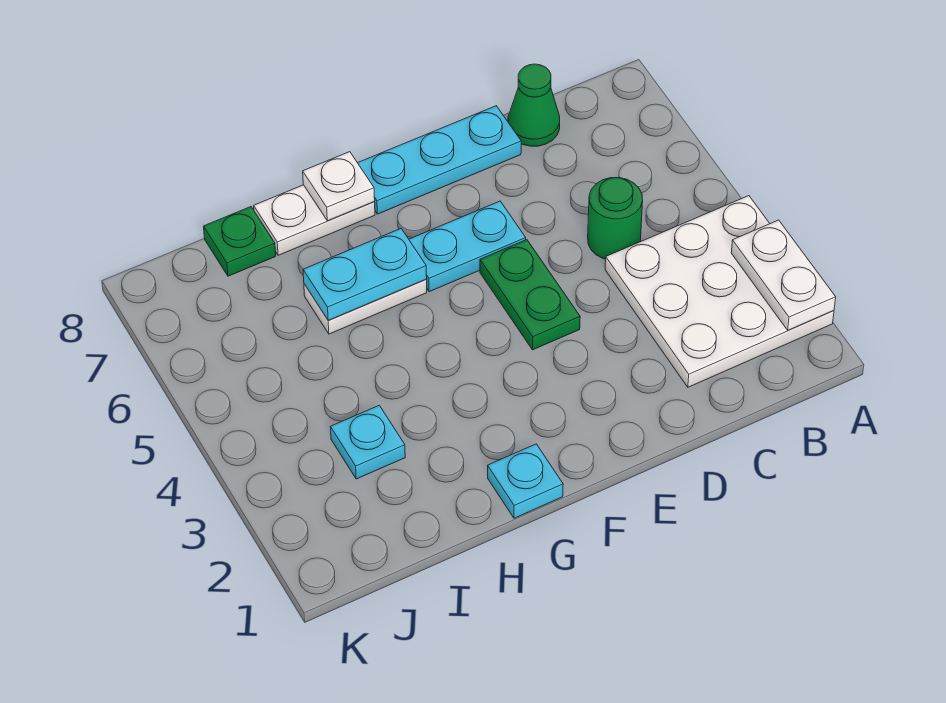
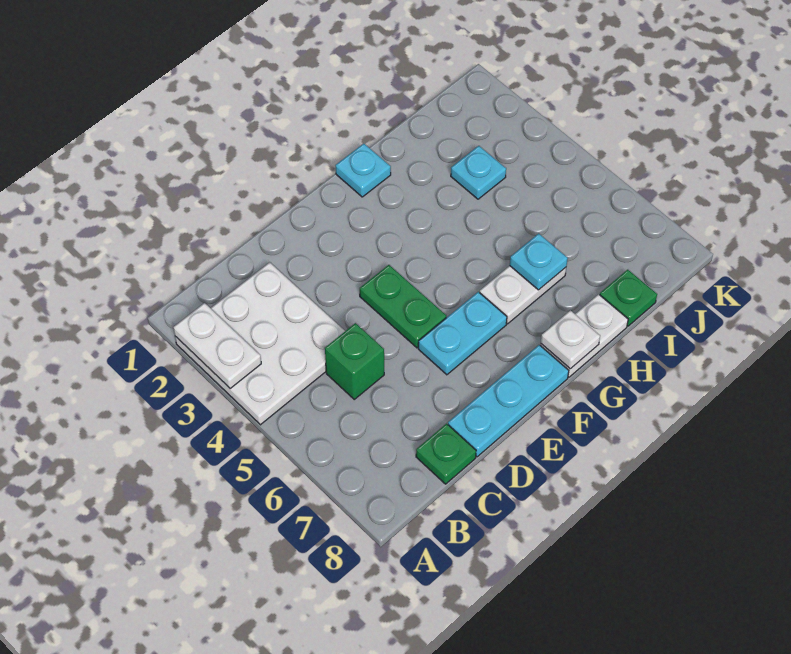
green 1x1 round brick [588,178,643,259] -> green 1x1 brick [325,323,384,399]
green 1x1 cone [508,64,560,146] -> green 1x1 plate [416,424,476,484]
cyan 1x2 plate [303,229,427,320] -> cyan 1x1 plate [510,233,568,290]

